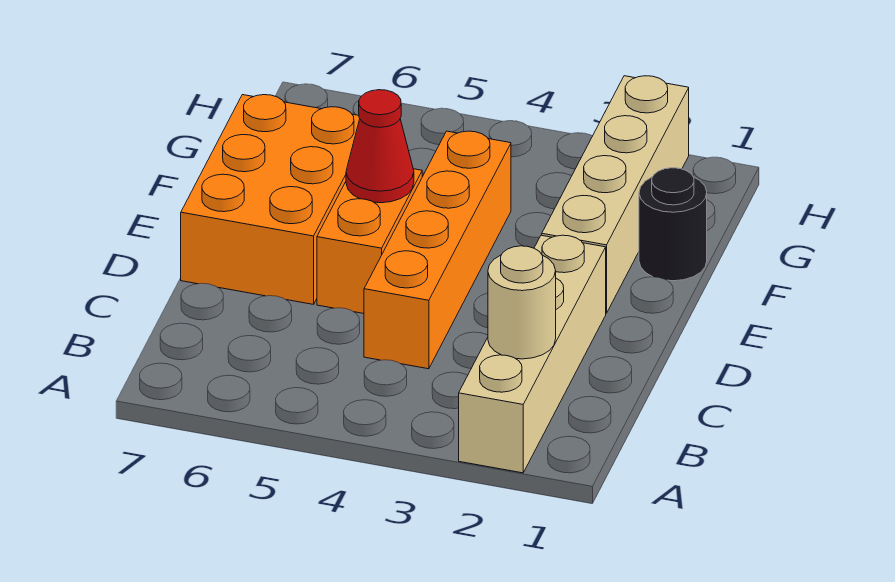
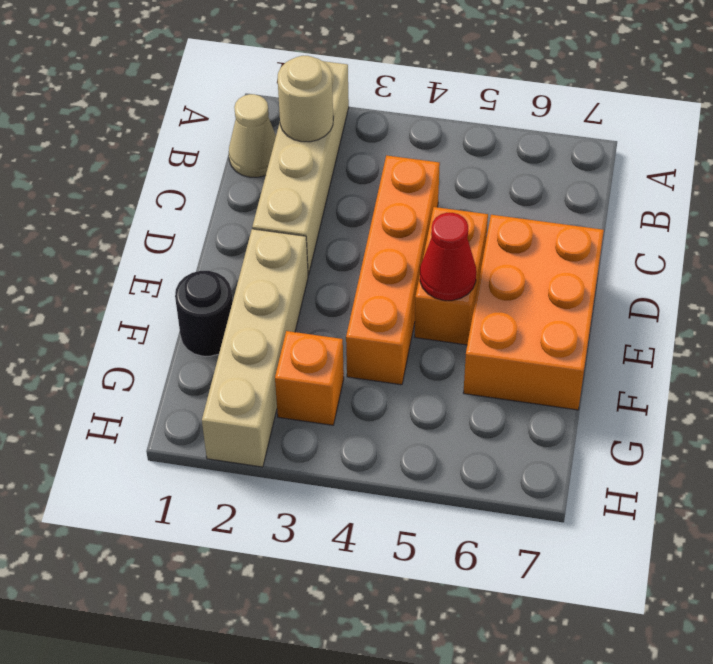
none -> tan 1x1 cone [229,94,276,177]
none -> orange 1x1 brick [275,331,344,425]

